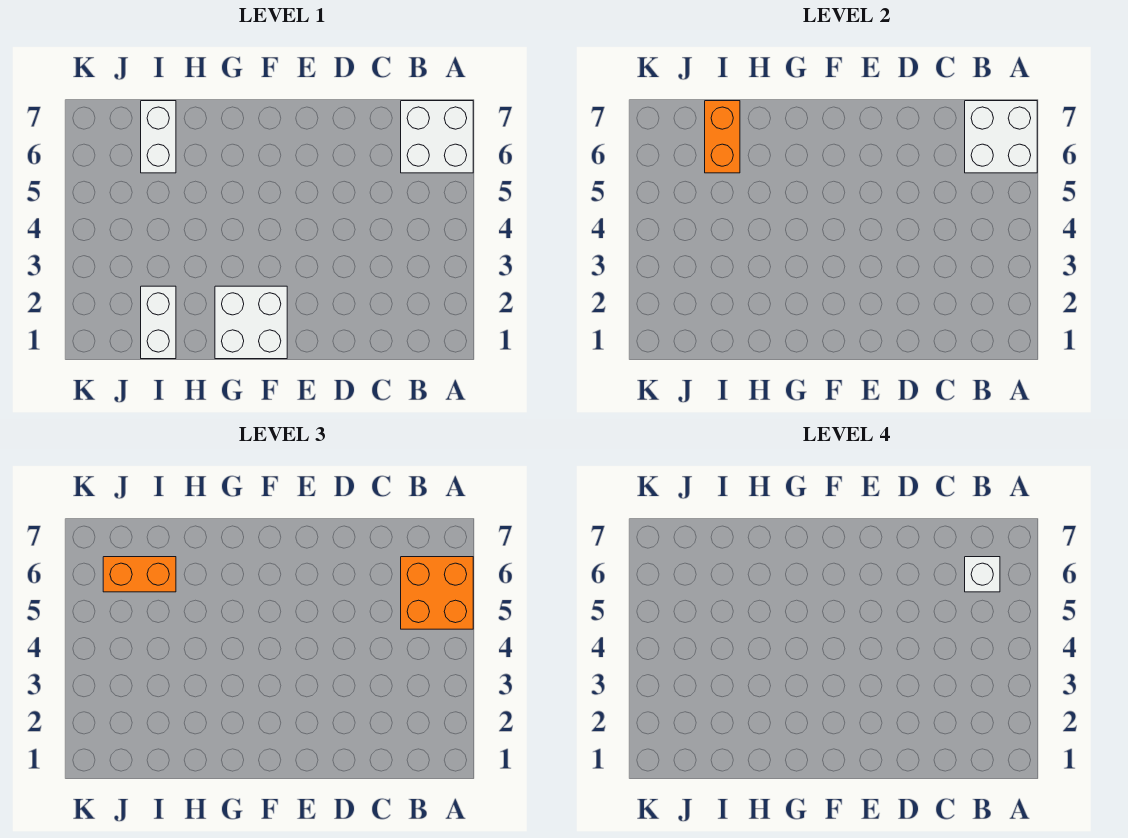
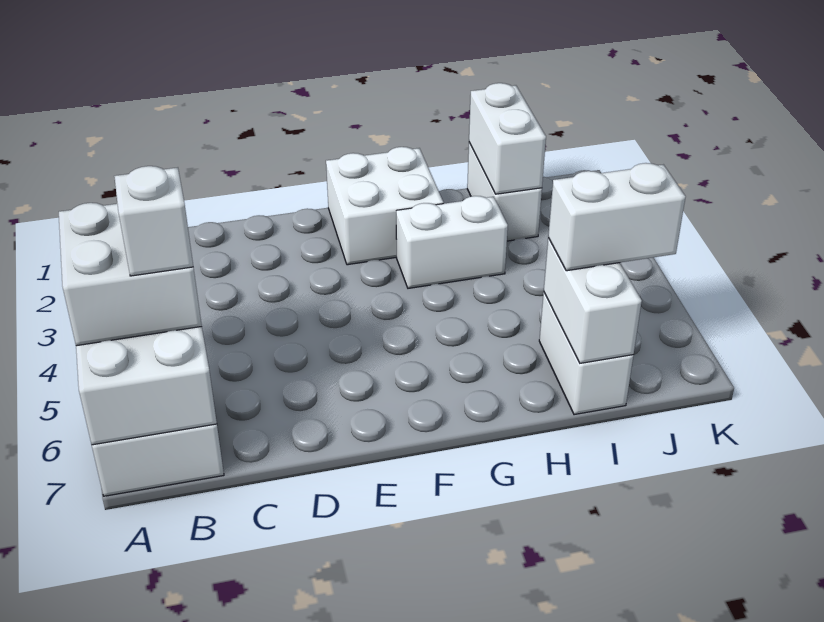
orange 2x2 brick [401,557,473,629] -> white 2x2 brick [59,203,202,346]
none -> white 1x2 brick [396,196,508,288]
none -> white 1x2 brick [469,83,546,194]
orange 1x2 brick [705,101,740,173] -> white 1x2 brick [544,238,642,363]
orange 1x2 brick [103,557,176,592] -> white 1x2 brick [548,163,686,271]

